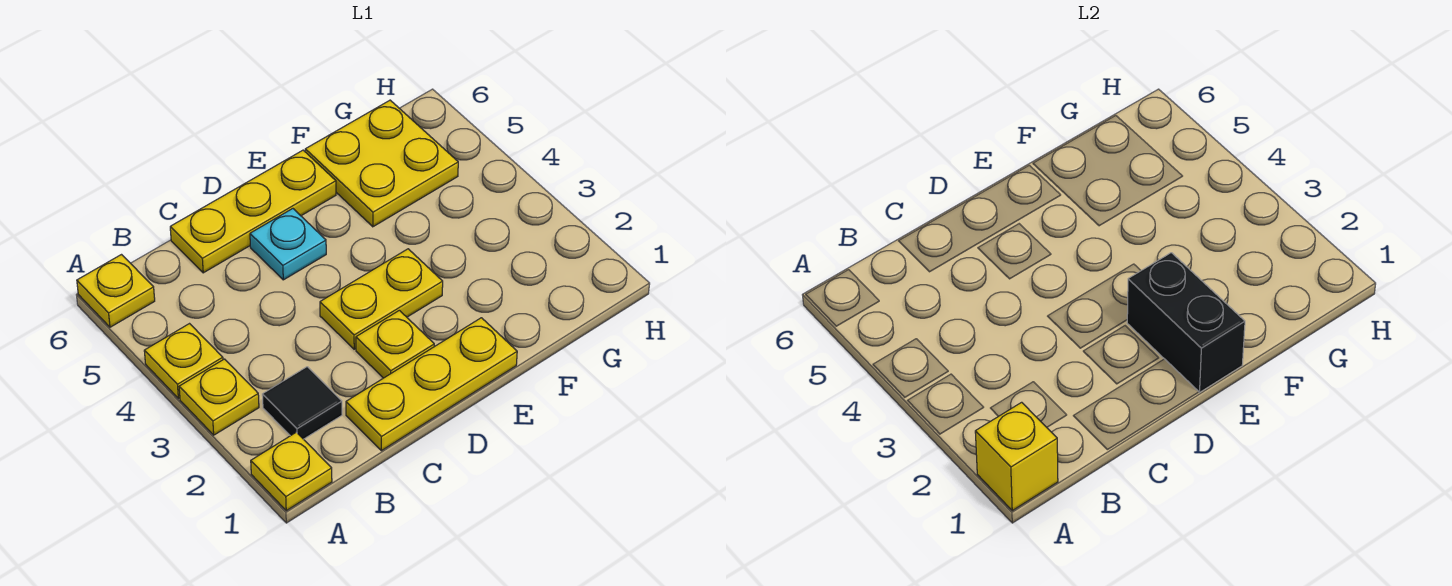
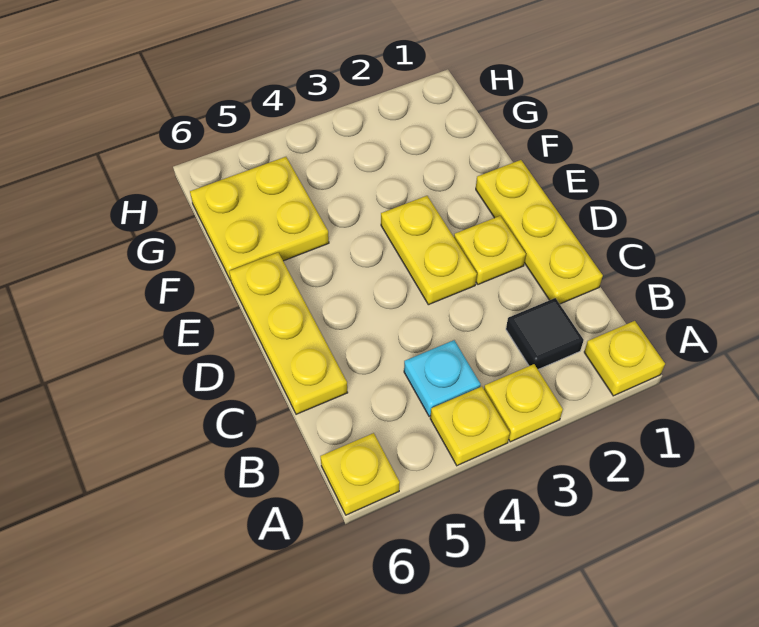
yellow 1x1 brick [975,402,1058,511] -> none
cyan 1x1 plate [250,209,326,280] -> cyan 1x1 plate moved to [404,340,481,416]
black 1x2 brick [1127,253,1245,392] -> none

